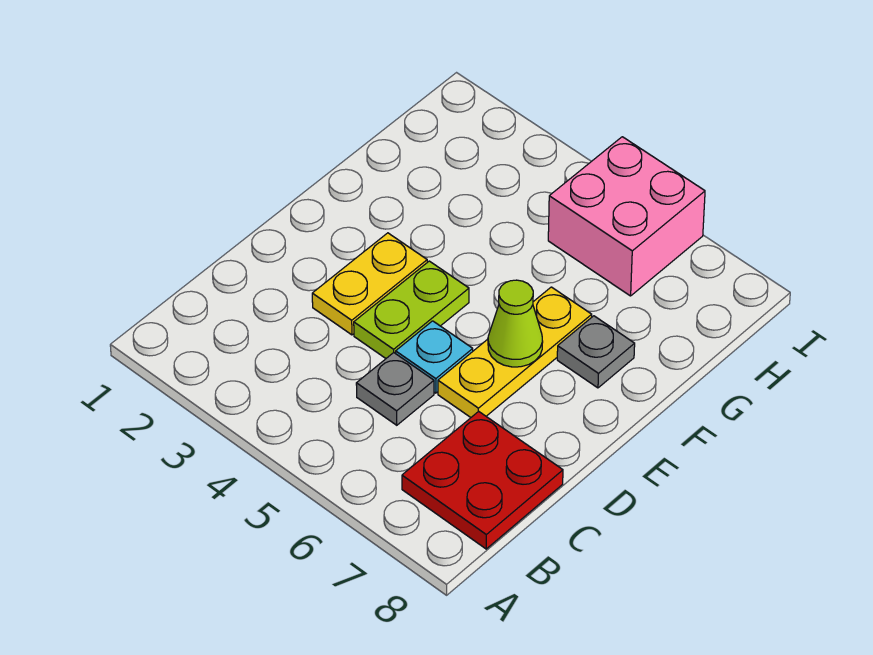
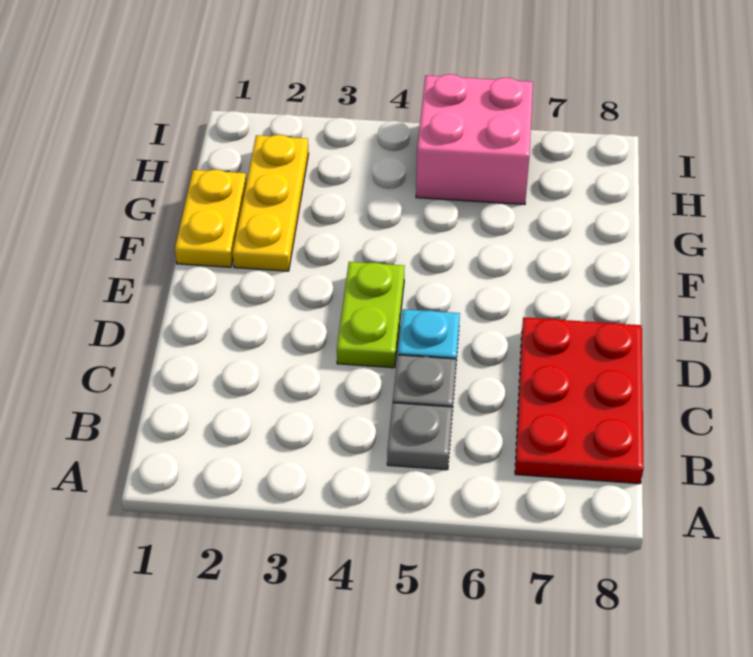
red 2x2 plate [402,411,563,549] -> red 2x3 plate [515,317,644,484]
yellow 1x2 plate [312,233,427,335] -> yellow 1x2 plate moved to [175,170,246,267]
yellow 1x3 plate [438,287,592,417] -> yellow 1x3 plate moved to [233,135,309,271]
lime 1x1 cone [488,280,543,367] -> none
grey 1x1 plate [557,316,635,388] -> grey 1x1 plate moved to [387,403,452,470]

